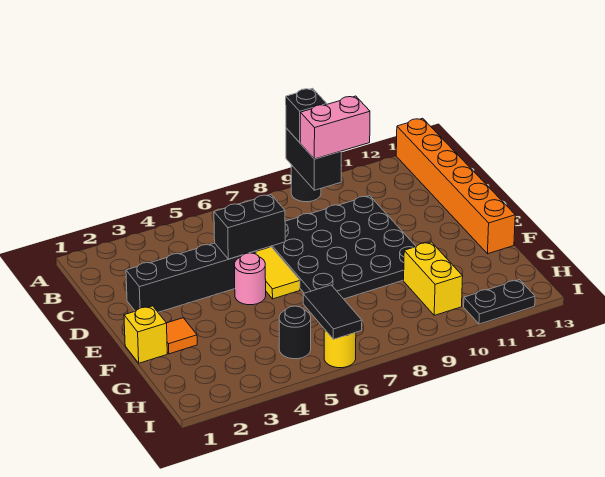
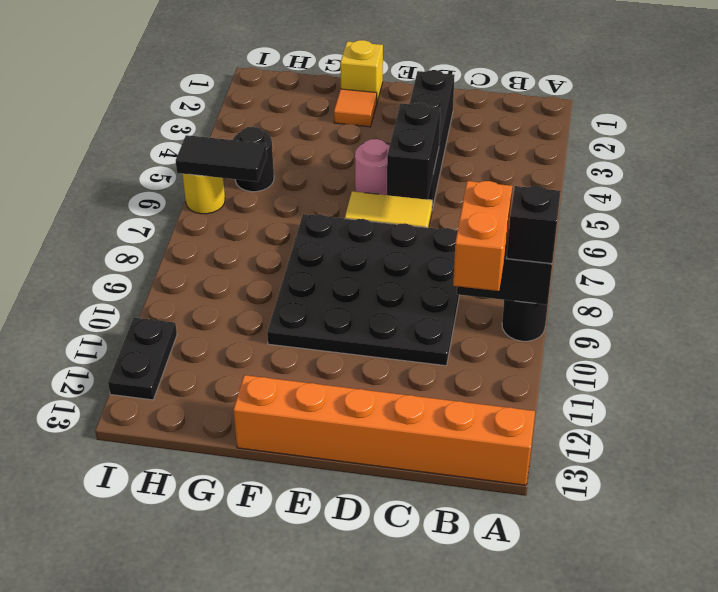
pink 1x2 brick [300,96,370,159] -> orange 1x2 brick [453,181,512,291]
yellow 1x2 brick [404,242,463,315] -> none

